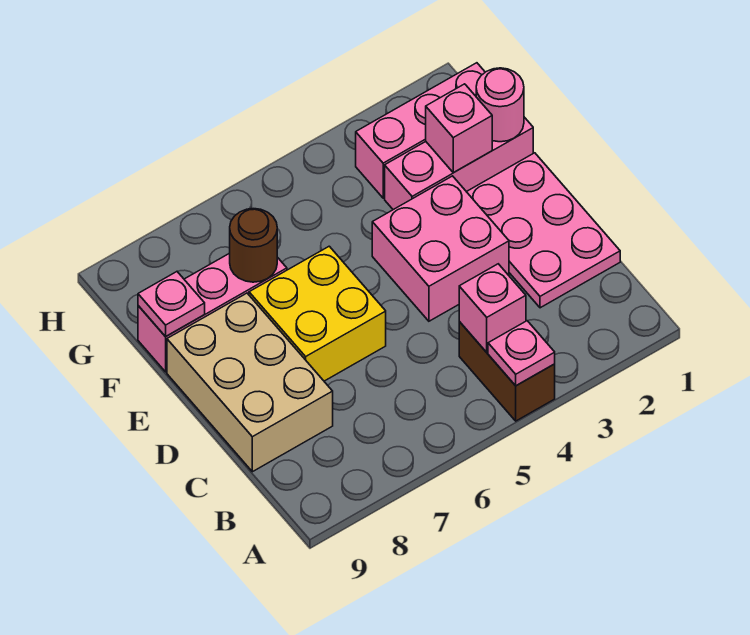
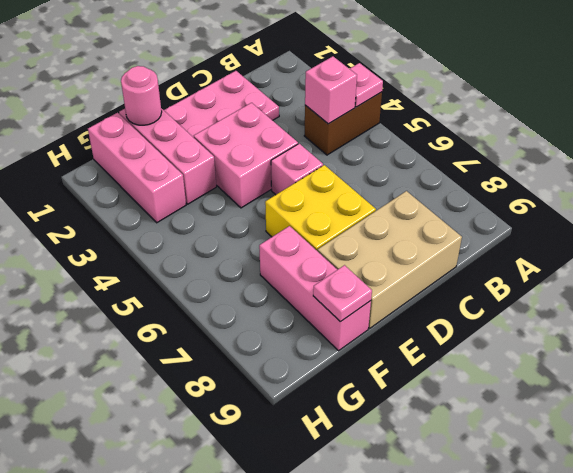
pink 1x1 brick [426,84,492,173] -> pink 1x1 brick moved to [271,144,323,195]
brown 1x1 round brick [230,209,277,282] -> none

